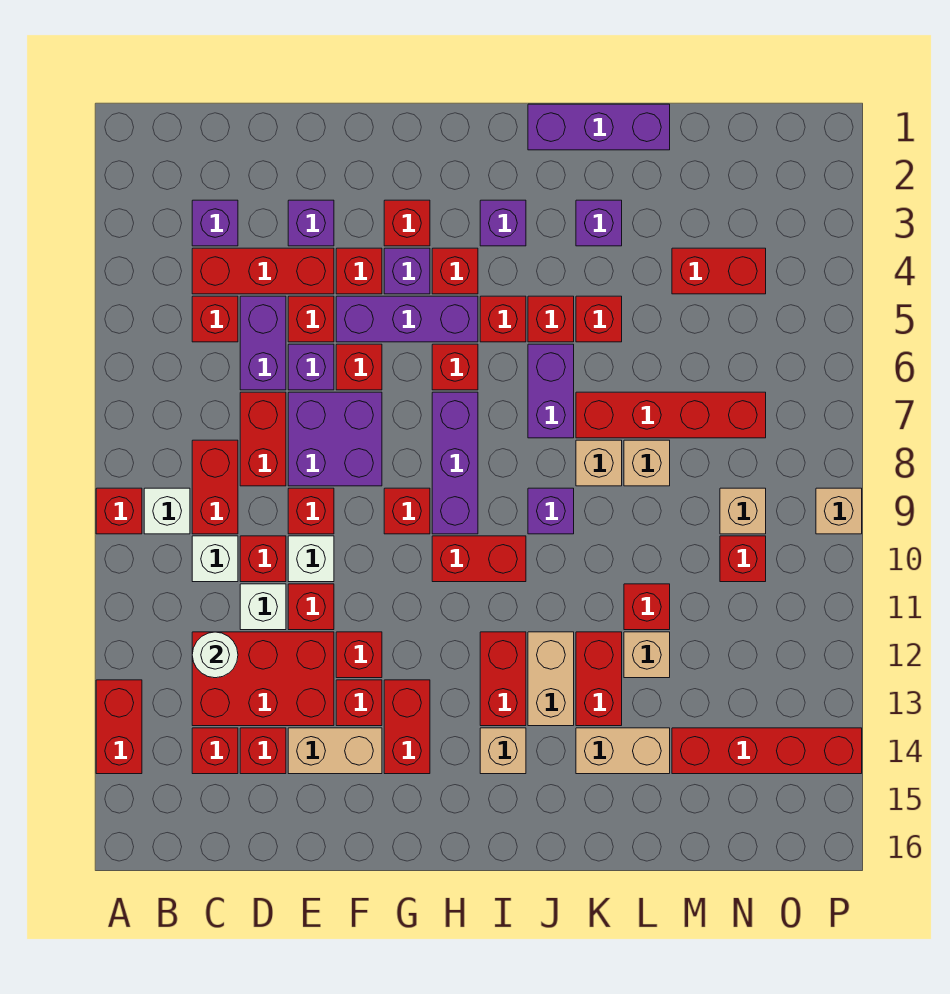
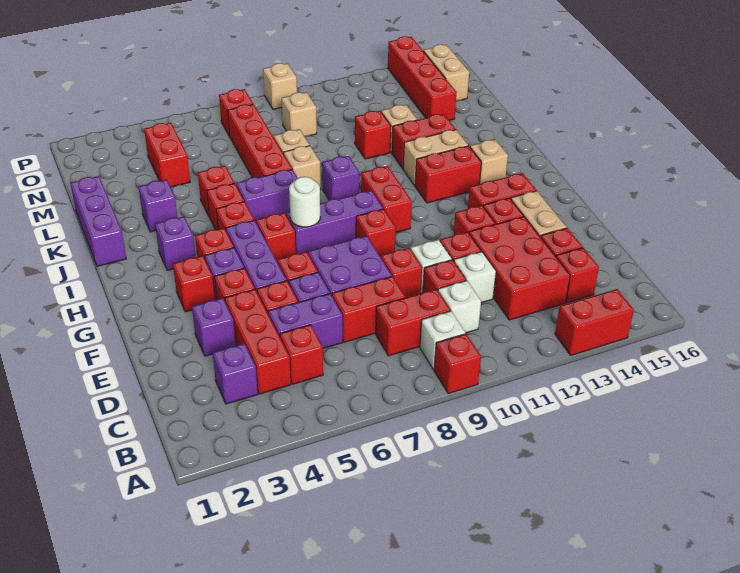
white 1x1 round brick [192,632,238,678] -> white 1x1 round brick moved to [289,177,320,227]
tan 1x2 brick [576,728,670,774] -> tan 1x2 brick moved to [424,44,469,101]
red 1x1 brick [720,536,766,582] -> red 1x1 brick moved to [219,89,253,136]

